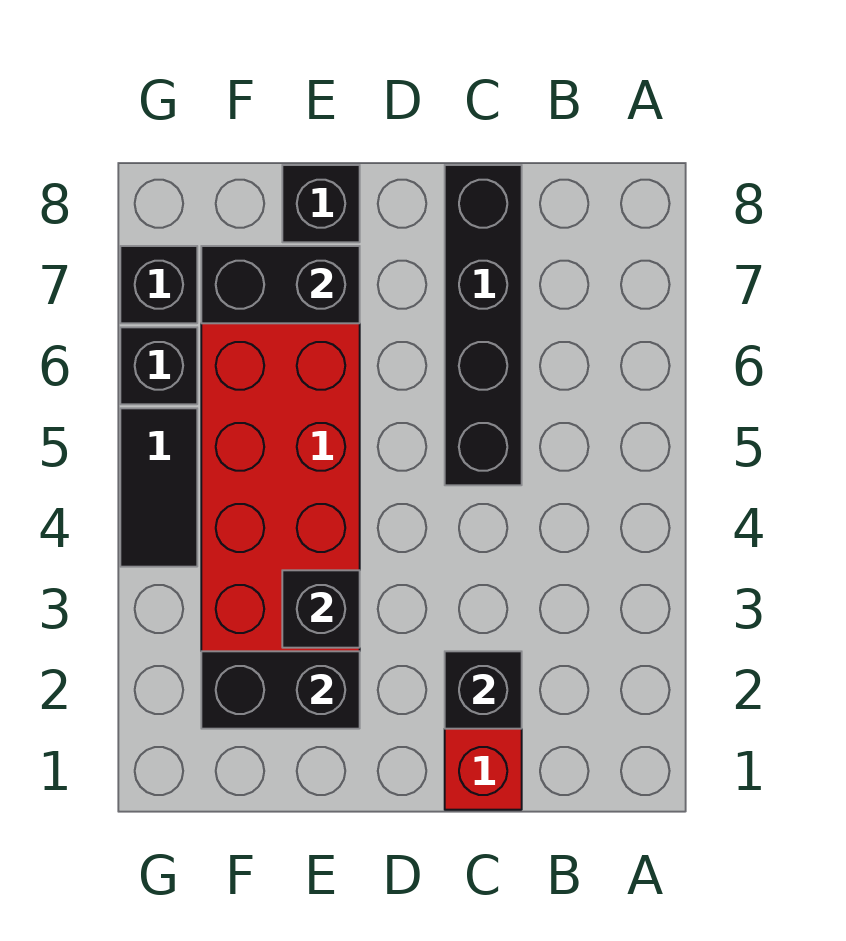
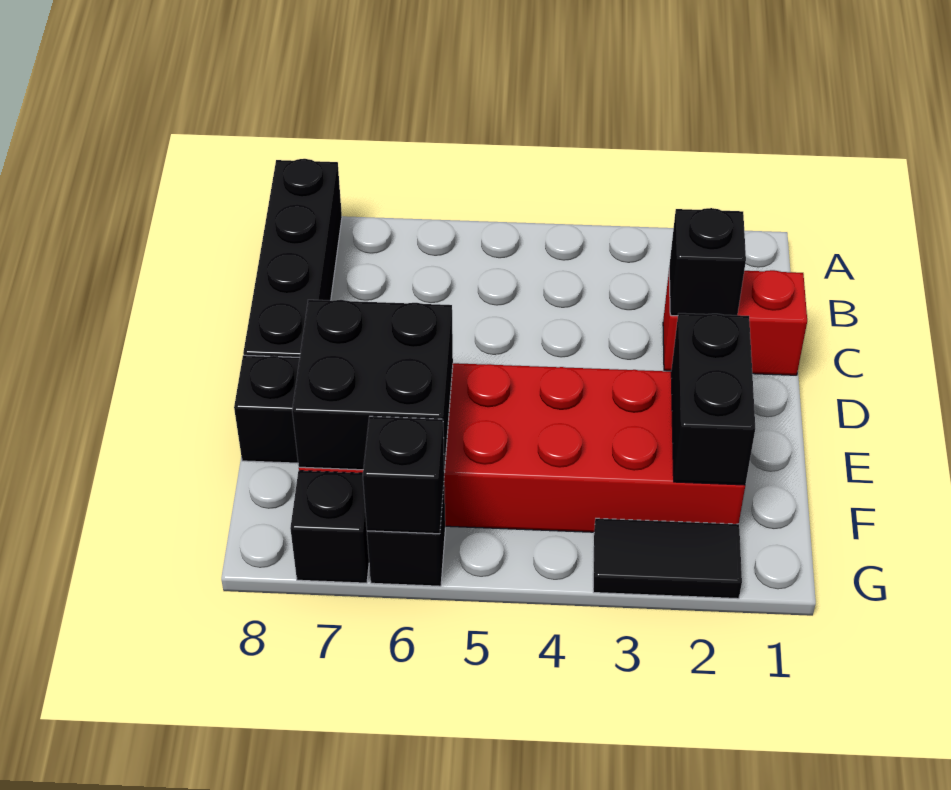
black 1x4 brick [445,165,522,485] -> black 1x4 brick turned to [243,159,342,357]
black 1x1 brick [282,570,360,648] -> black 1x1 brick moved to [363,416,444,534]
black 1x2 brick [201,246,360,323] -> black 2x2 brick [292,300,453,472]
black 1x2 tile [120,408,197,567] -> black 1x2 tile moved to [593,518,742,599]

